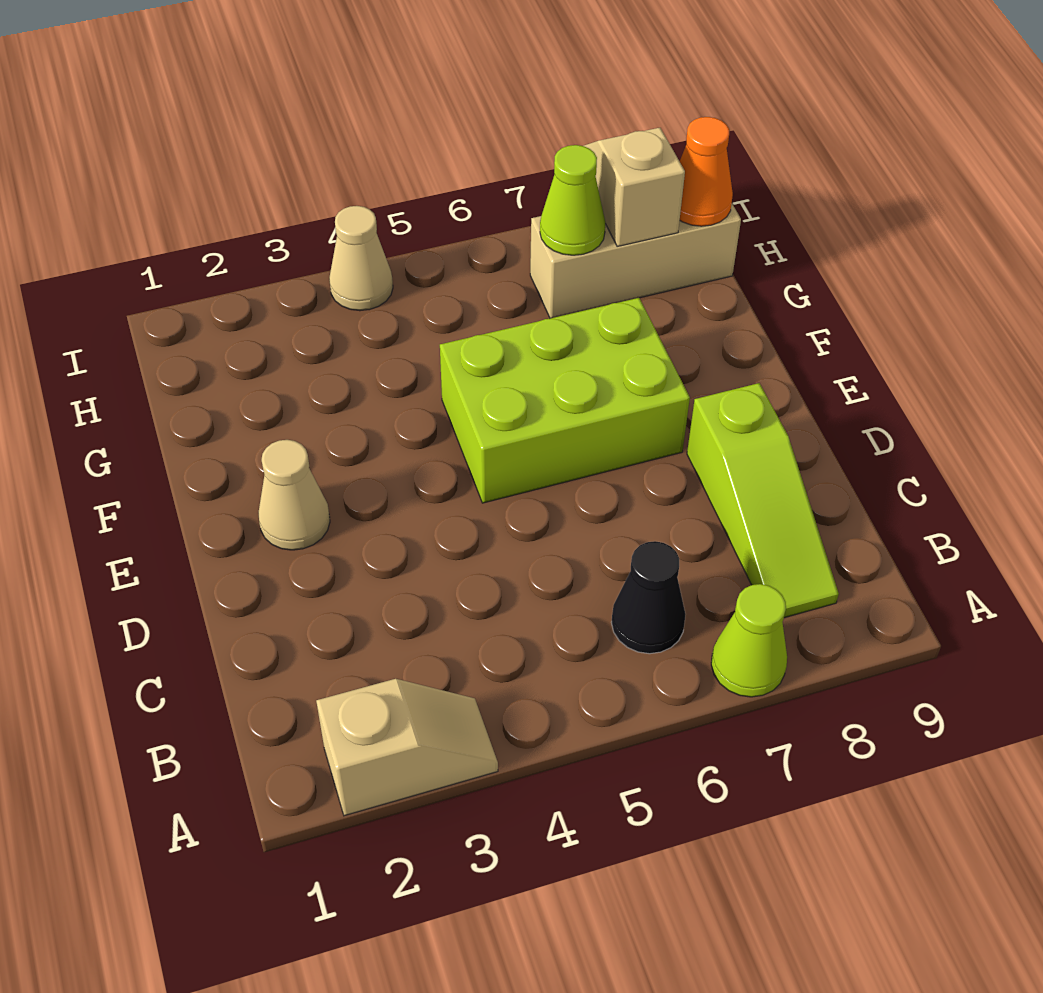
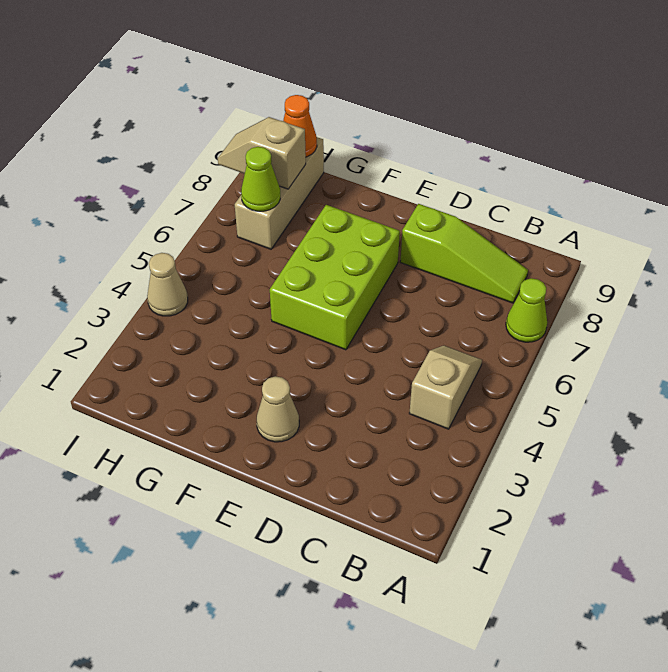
tan 1x2 slope [316,679,498,816] -> tan 1x2 slope moved to [409,346,482,429]
black 1x1 cone [611,541,686,654] -> none

